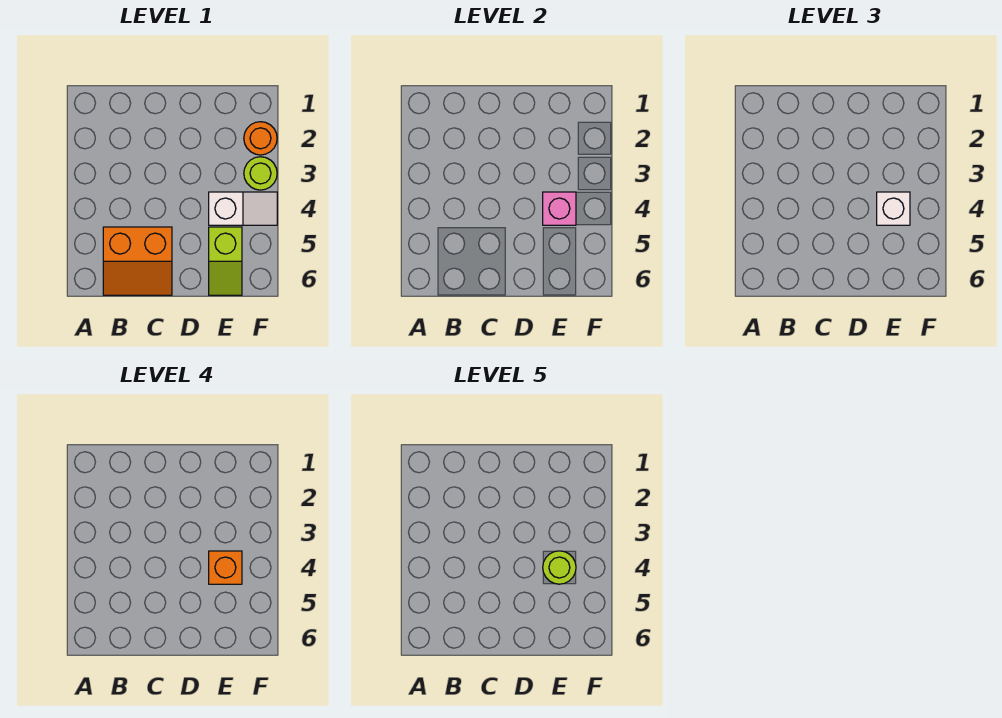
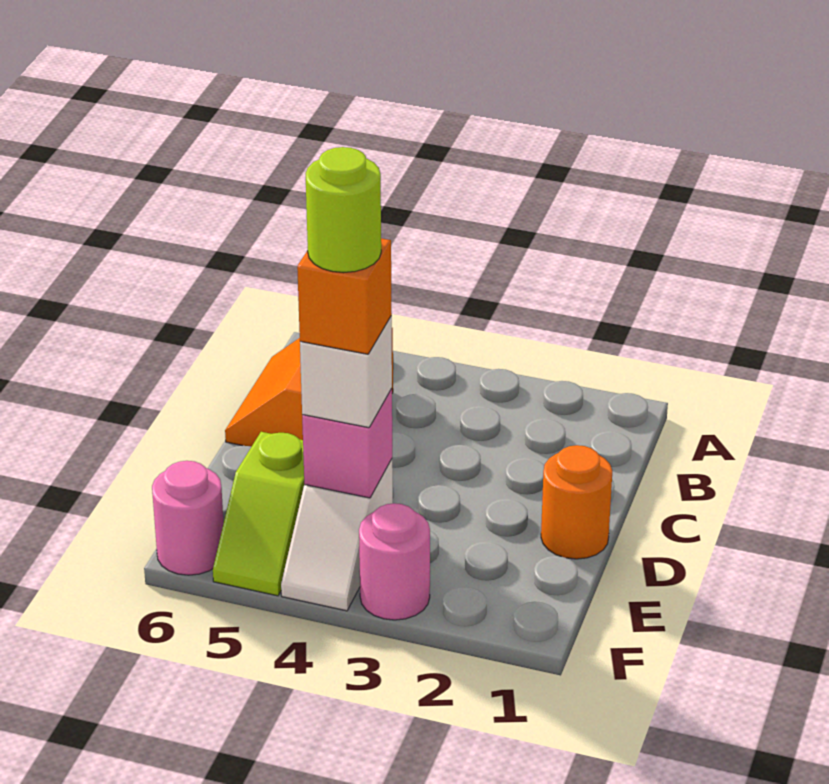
lime 1x2 slope [209,227,242,295] -> lime 1x2 slope turned to [213,432,304,596]
orange 1x1 round brick [244,122,277,155] -> orange 1x1 round brick moved to [541,445,612,559]
lime 1x1 round brick [244,157,277,190] -> pink 1x1 round brick [359,503,430,620]
none -> pink 1x1 round brick [152,461,224,575]

